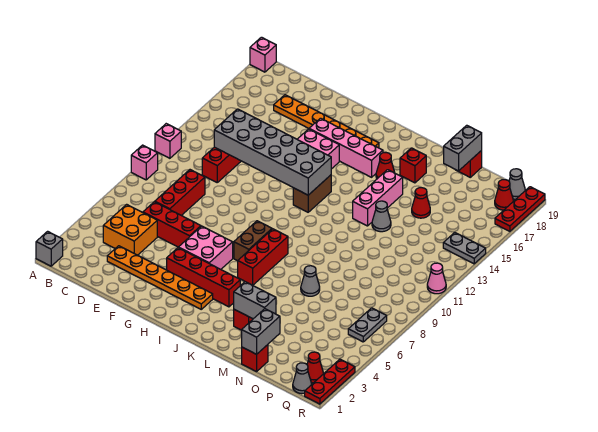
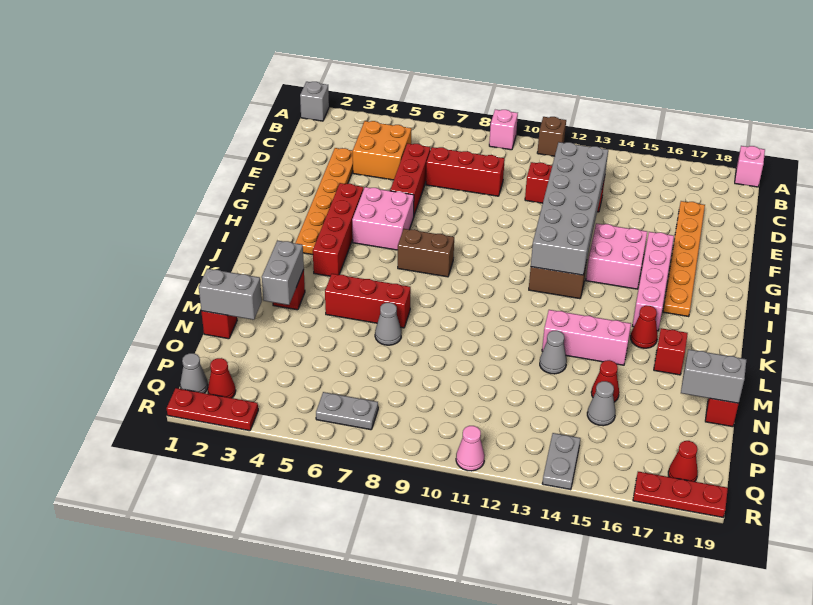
pink 1x1 brick [155,124,181,158] -> brown 1x1 brick [537,117,566,156]
red 1x3 brick [238,229,288,285] -> red 1x3 brick moved to [325,274,411,328]
grey 1x1 cone [509,169,525,199] -> grey 1x1 cone moved to [587,381,615,426]

